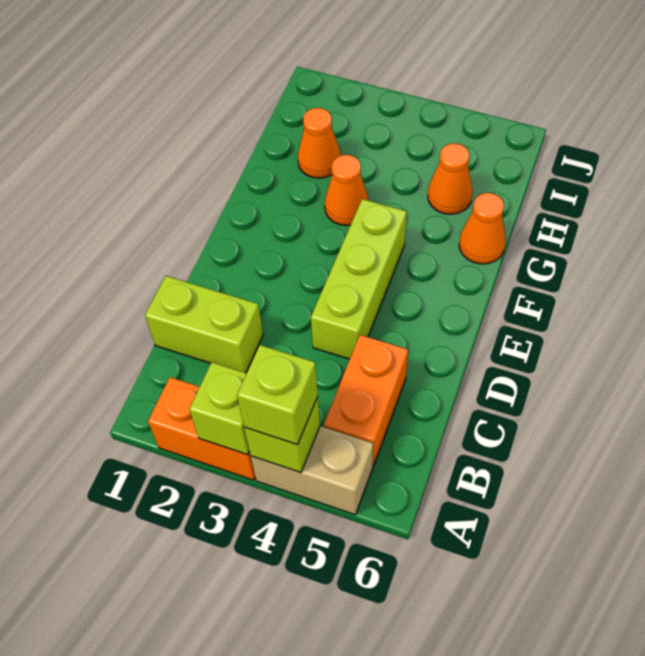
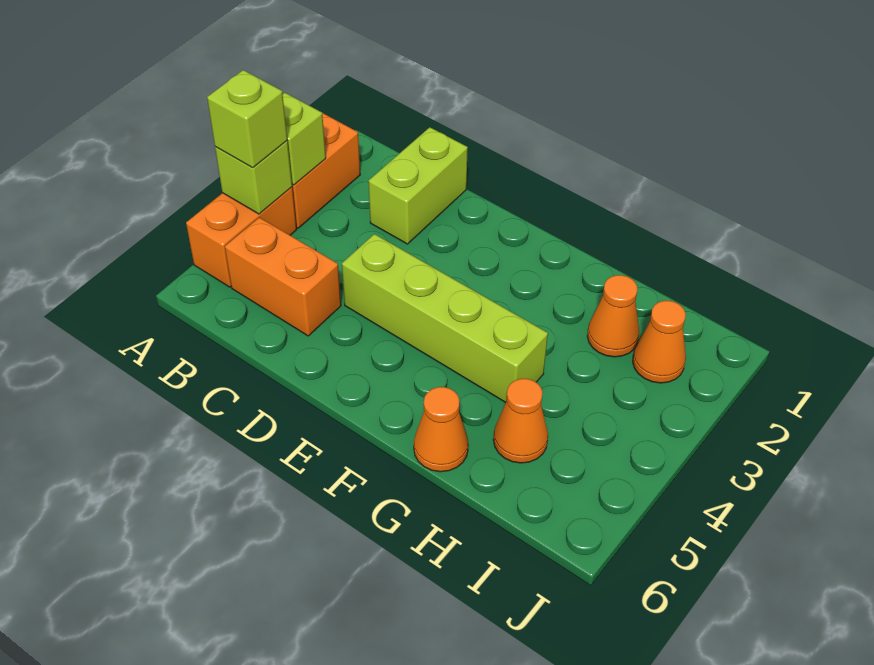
tan 1x2 brick [251,426,373,515] -> orange 1x2 brick [186,187,297,287]
lime 1x3 brick [311,199,407,359] -> lime 1x4 brick [342,234,548,402]
orange 1x1 cone [325,155,369,226] -> orange 1x1 cone moved to [633,301,686,383]

